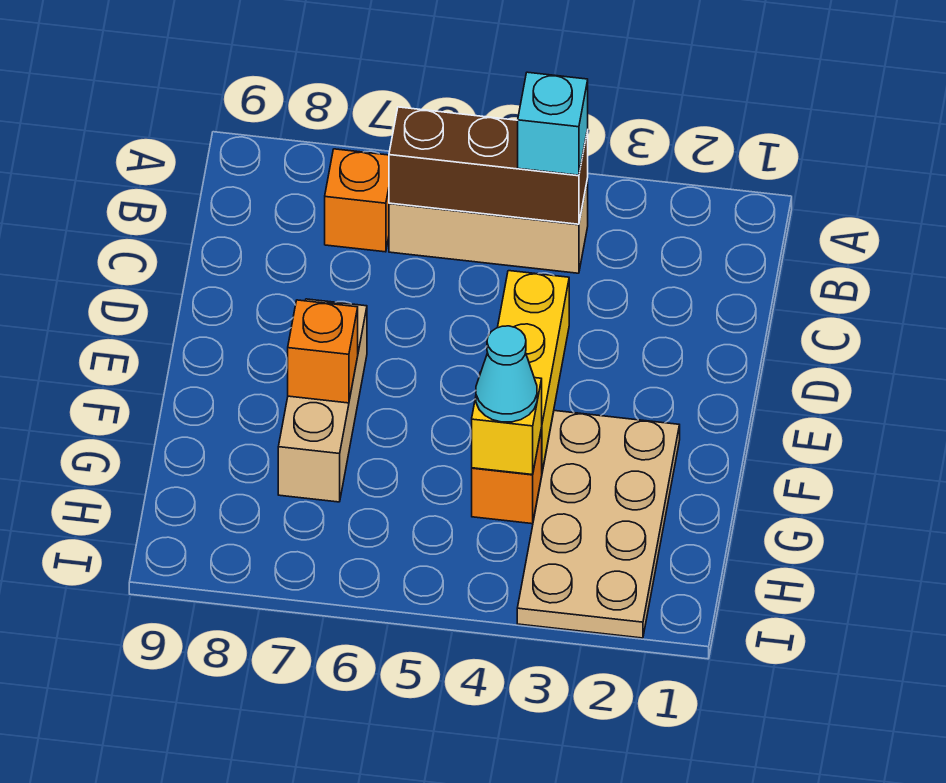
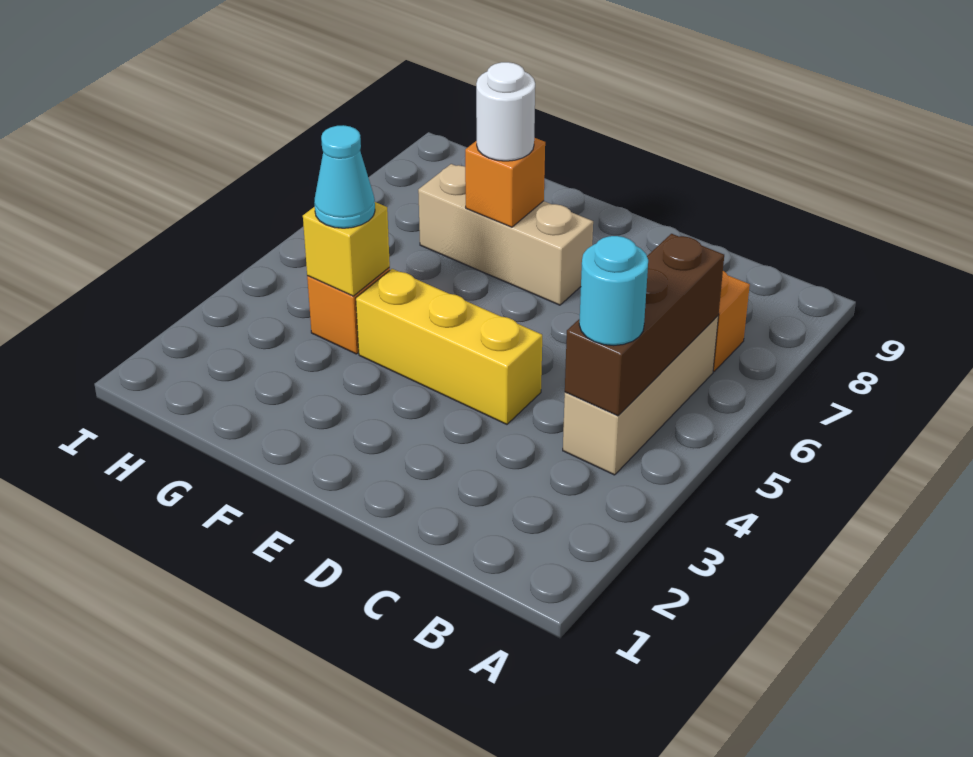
cyan 1x1 brick [518,72,588,175] -> cyan 1x1 round brick [579,236,648,346]
tan 2x4 plate [517,411,680,638] -> none
none -> white 1x1 round brick [476,62,535,161]

